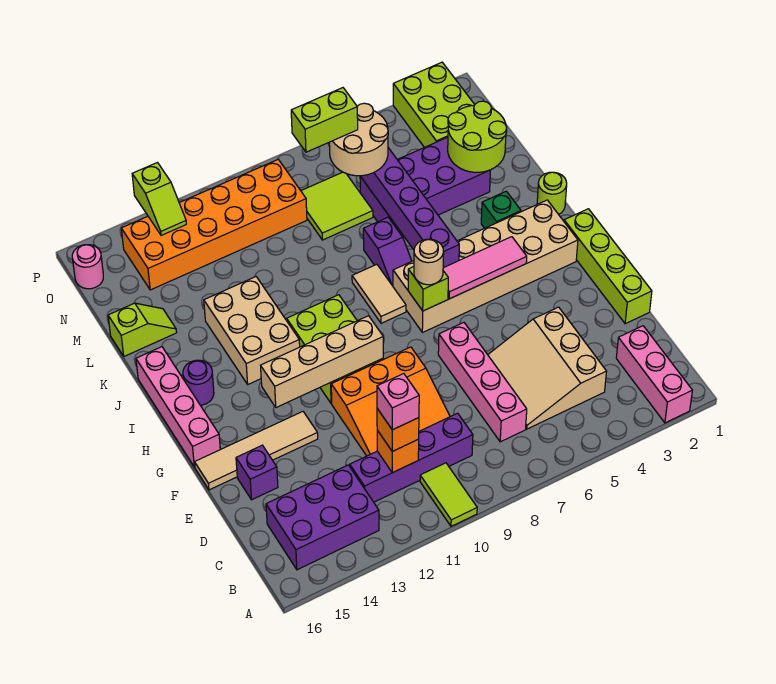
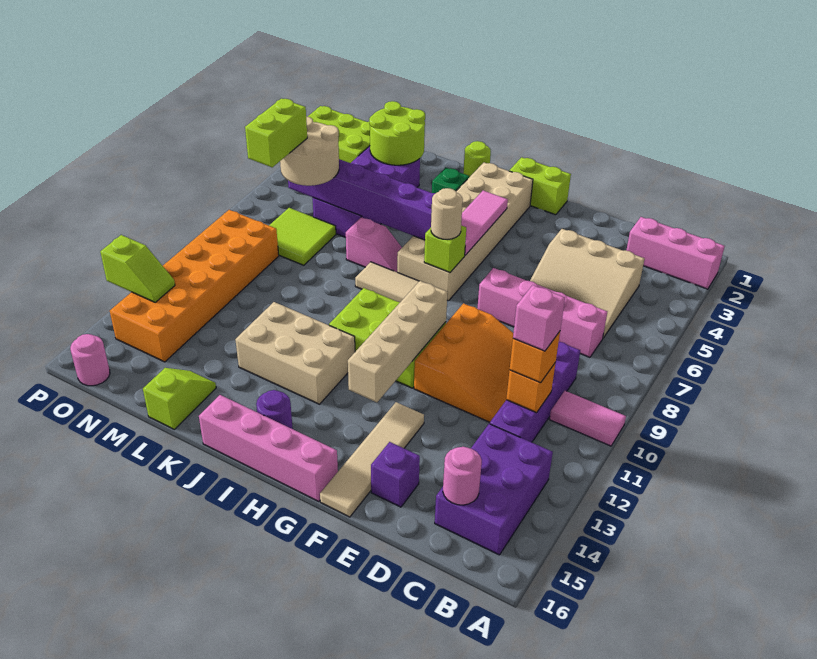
lime 1x2 tile [420,463,477,526] -> pink 1x2 tile [549,391,626,446]
none -> pink 1x1 round brick [443,447,482,505]
lime 1x4 brick [564,209,652,324] -> lime 1x2 brick [509,157,571,215]
purple 1x2 slope [363,217,412,286] -> pink 1x2 slope [345,217,402,272]

